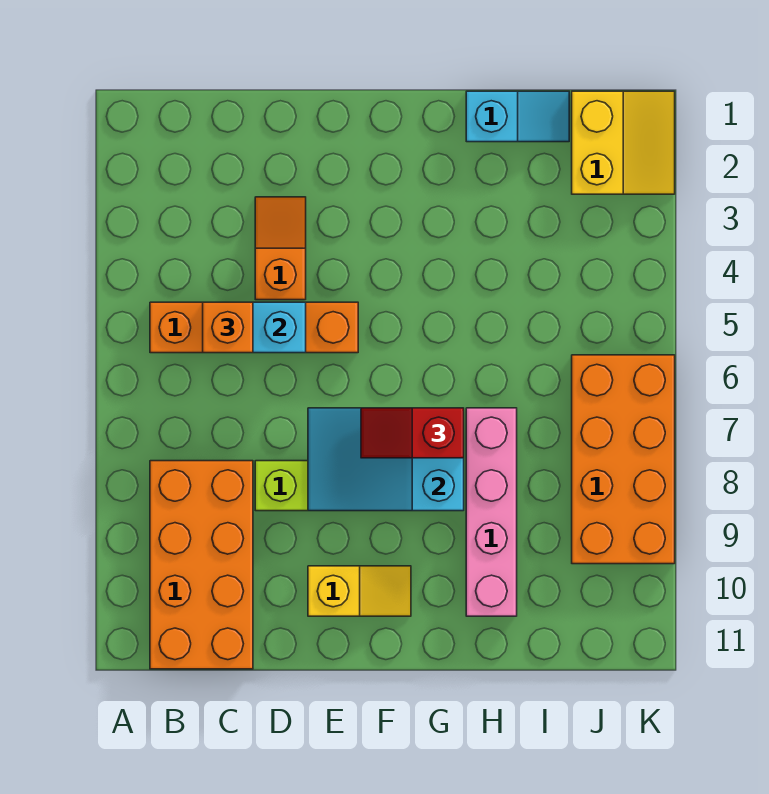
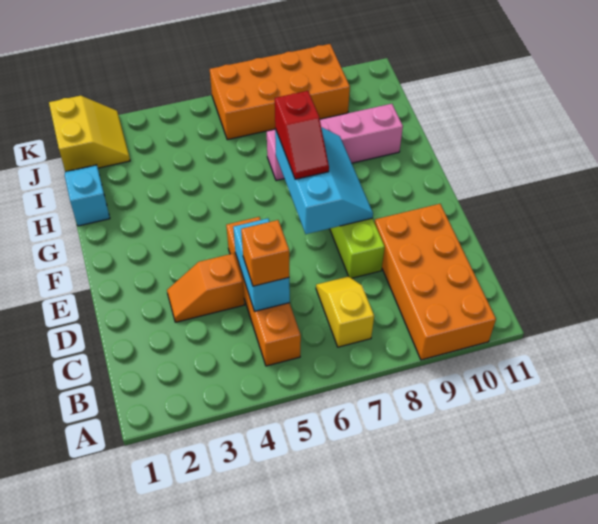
orange 2x4 brick [150,461,253,669] -> orange 2x4 brick turned to [374,204,496,360]
cyan 2x3 slope [308,408,464,511] -> cyan 2x3 slope turned to [275,127,373,234]
yellow 1x2 slope [308,566,411,616] -> yellow 1x2 slope moved to [316,276,374,347]
yellow 2x2 slope [572,91,675,194] -> yellow 2x2 slope turned to [49,96,130,172]

